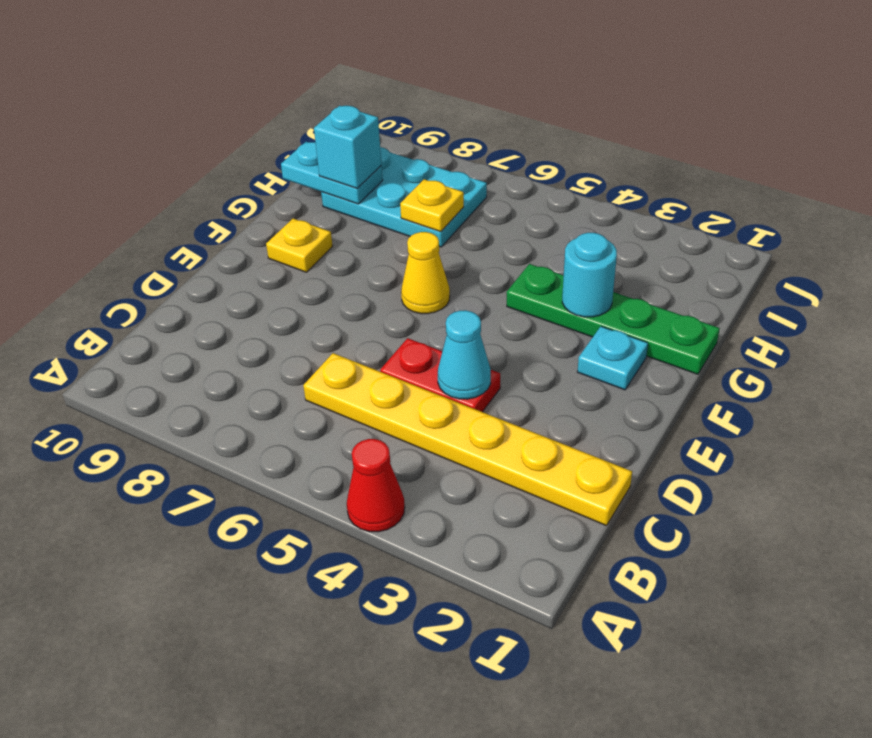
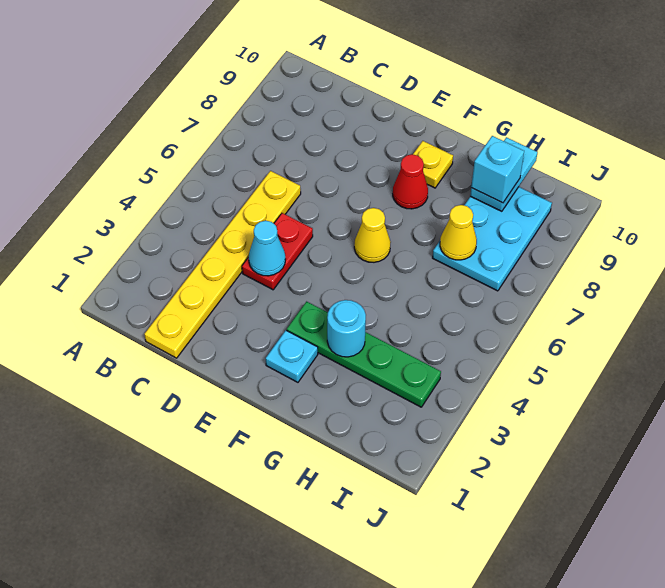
red 1x1 cone [347,439,405,532] -> red 1x1 cone moved to [393,154,428,209]
green 1x4 plate [507,264,720,374] -> green 1x4 plate turned to [287,302,441,407]
yellow 1x1 plate [400,179,464,232] -> yellow 1x1 cone [440,205,477,260]

